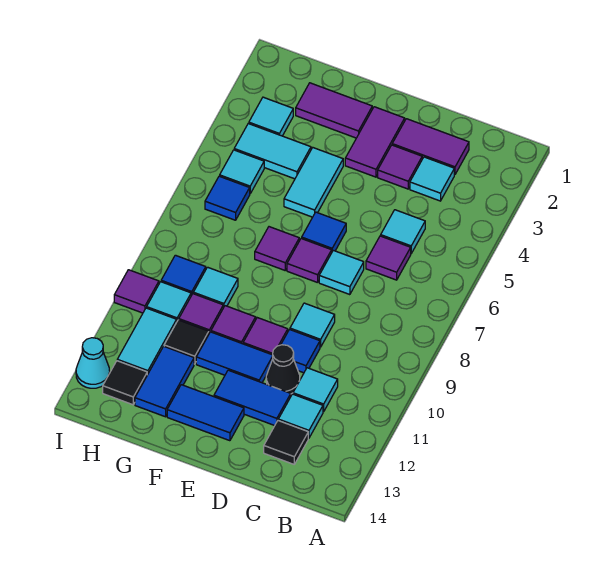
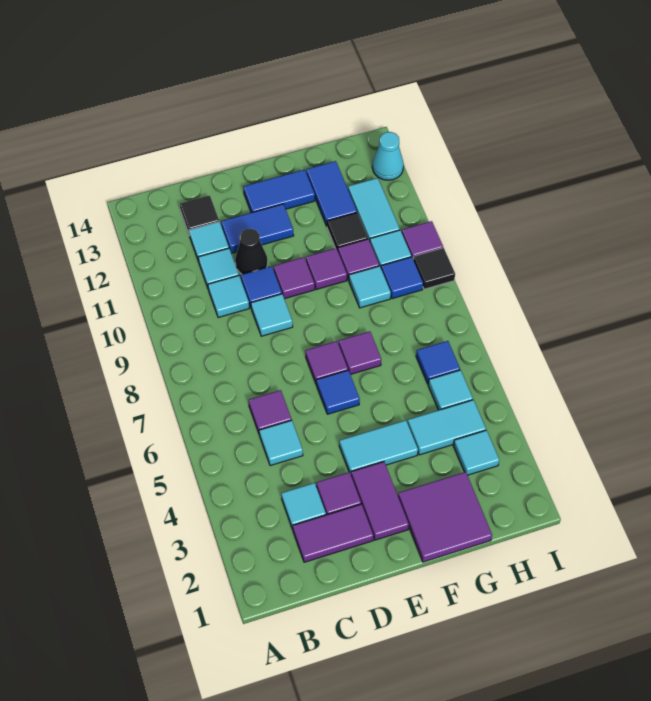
cyan 1x1 tile [319,250,364,295] -> cyan 1x1 tile moved to [208,276,249,318]
blue 1x2 tile [196,332,273,383] -> none
purple 1x2 tile [296,83,372,138] -> purple 2x2 tile [398,472,492,562]
cyan 1x2 tile [284,148,343,217] -> cyan 1x2 tile turned to [339,420,418,474]
black 1x1 tile [103,361,147,405] -> black 1x1 tile moved to [413,248,455,289]

